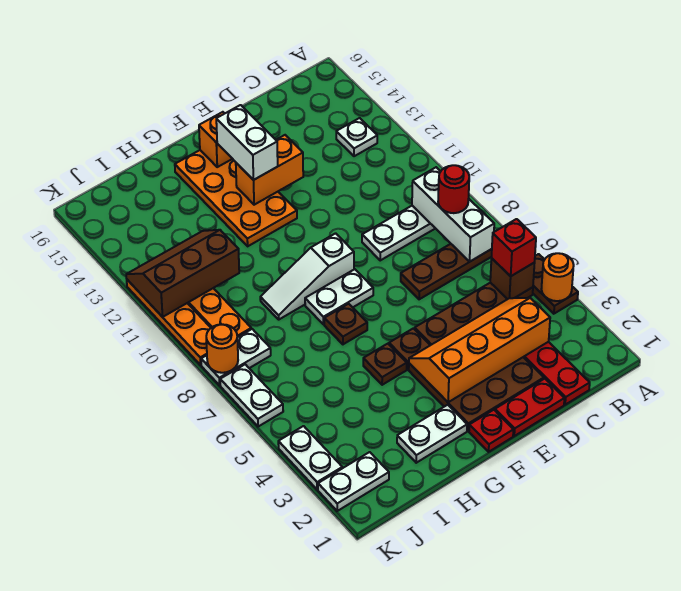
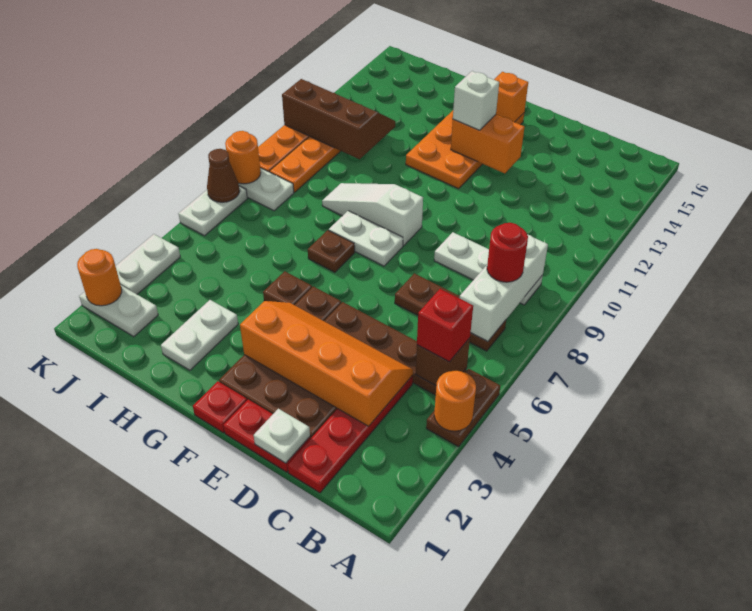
white 1x1 plate [336,118,377,156] -> white 1x1 plate moved to [254,409,310,463]
white 1x2 brick [216,105,278,180] -> white 1x1 brick [453,71,499,130]
white 1x2 plate [397,405,467,463] -> white 1x2 plate turned to [161,300,238,370]
none -> orange 1x1 round brick [77,249,122,306]
none -> brown 1x1 cone [207,149,240,202]

